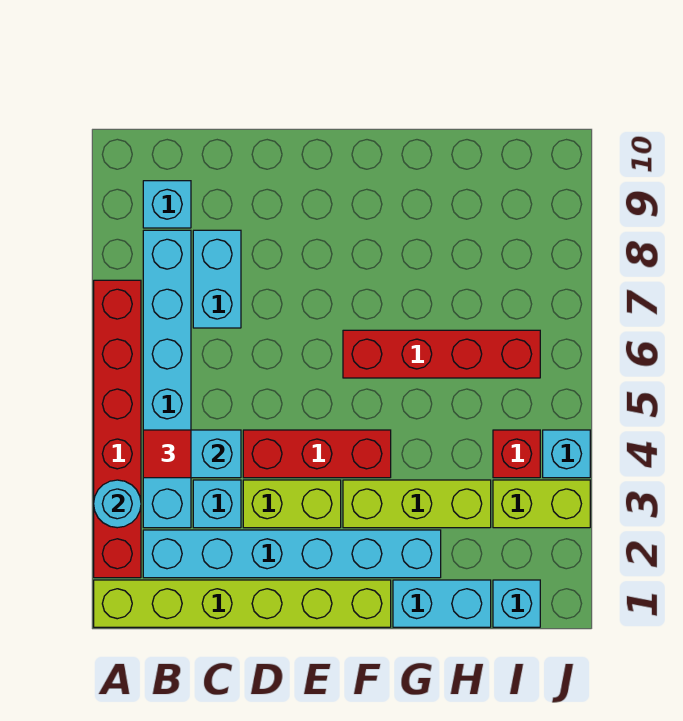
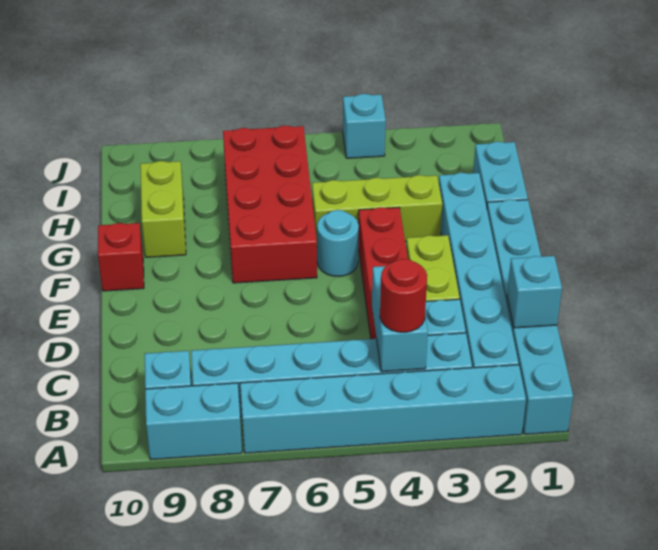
lime 1x6 brick [94,580,391,627] -> cyan 1x6 brick [487,200,573,434]
red 1x6 brick [94,280,141,578] -> cyan 1x6 brick [240,365,526,453]
cyan 1x1 round brick [94,480,141,528] -> cyan 1x1 round brick moved to [317,210,359,276]
red 1x1 tile [143,430,191,478] -> red 1x1 round brick [380,259,427,332]
cyan 1x2 brick [193,230,241,328] -> cyan 1x2 brick moved to [145,383,242,460]
lime 1x3 brick [343,480,491,528] -> lime 1x3 brick turned to [312,175,442,242]
red 1x4 brick [343,330,540,378] -> red 2x4 brick [223,126,317,283]
cyan 1x1 brick [493,580,540,627] -> cyan 1x1 brick moved to [507,256,562,328]
lime 1x2 brick [493,480,590,528] -> lime 1x2 brick moved to [140,161,186,257]
red 1x1 brick [493,430,540,478] -> red 1x1 brick moved to [98,223,144,291]

